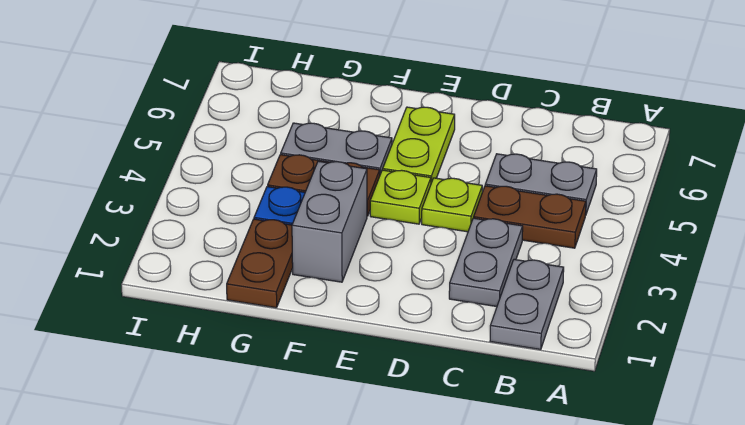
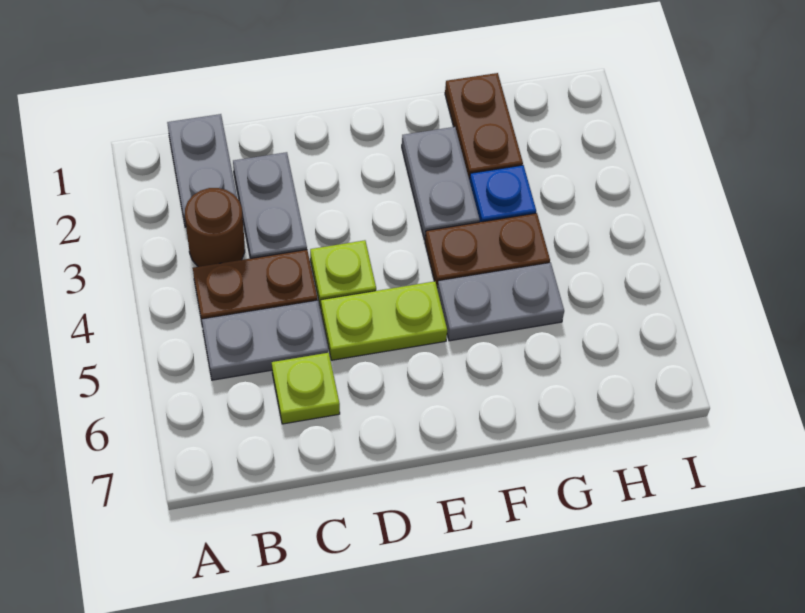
none -> brown 1x1 round brick [185,188,245,267]
lime 1x1 plate [370,170,431,224] -> lime 1x1 plate moved to [272,353,340,424]
lime 1x2 plate [383,107,455,183] -> lime 1x2 plate turned to [321,281,447,360]
grey 1x2 brick [292,161,367,282] -> grey 1x2 plate [402,127,480,240]

